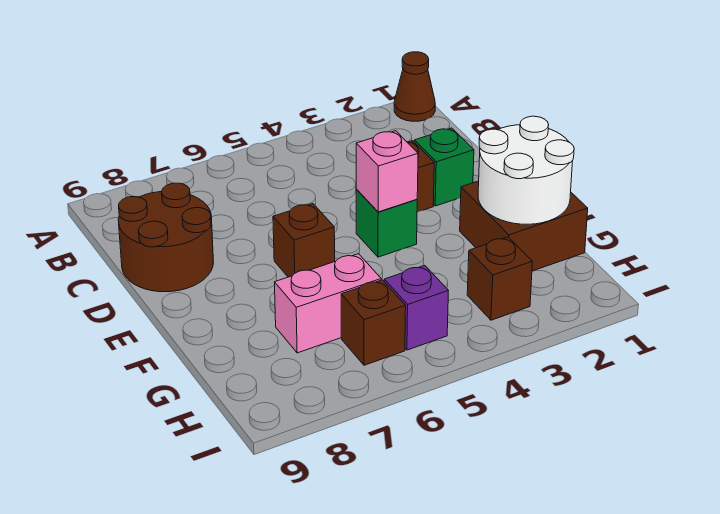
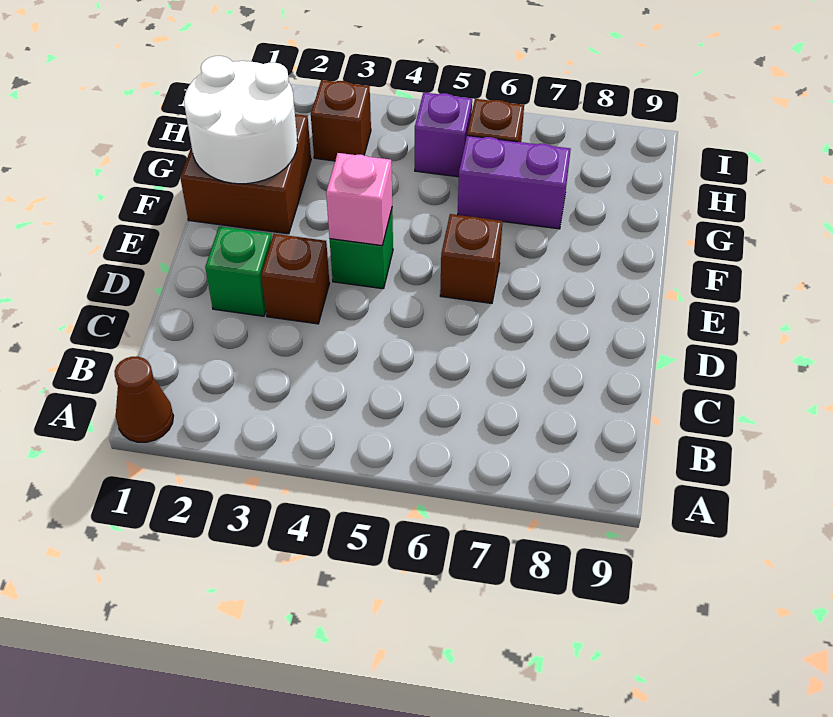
brown 2x2 round brick [118,183,214,292] -> none
pink 1x2 brick [275,254,381,353] -> purple 1x2 brick [458,136,571,229]

